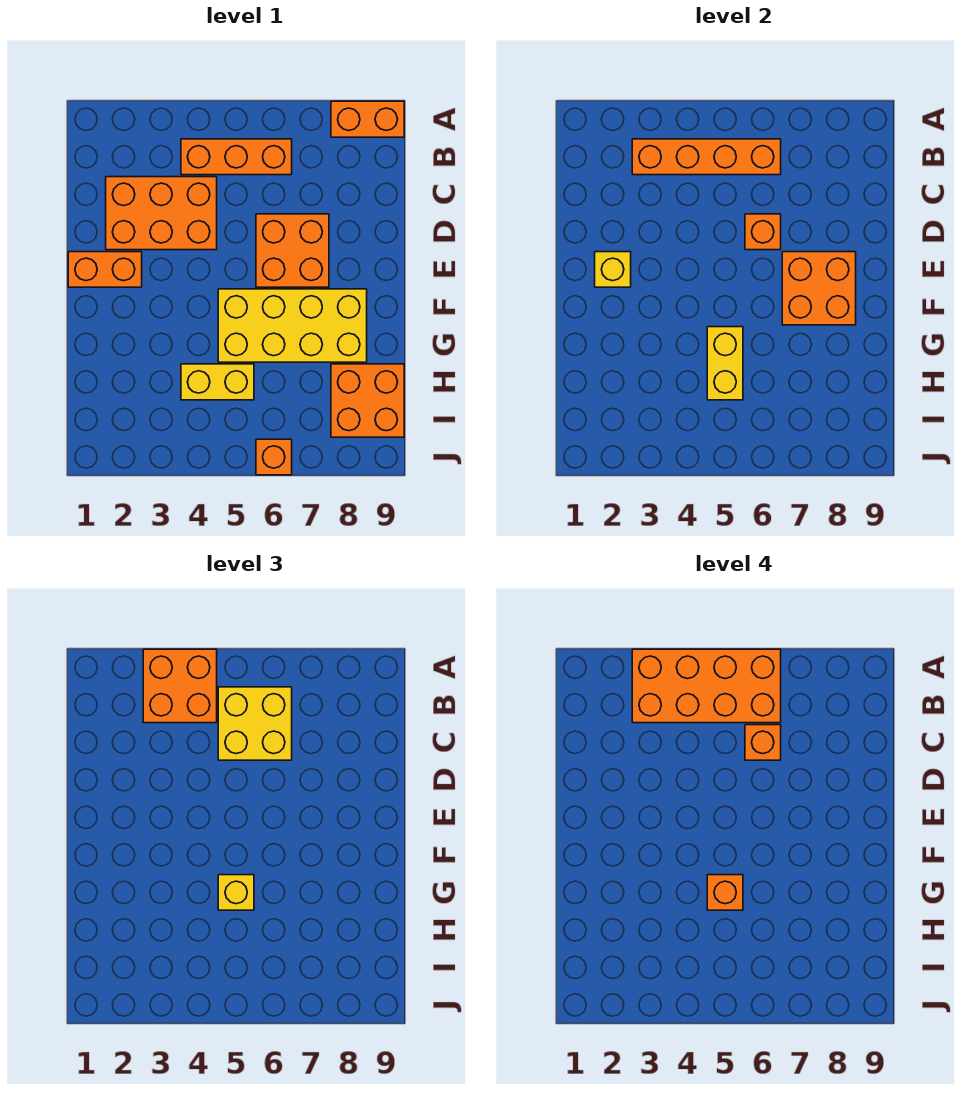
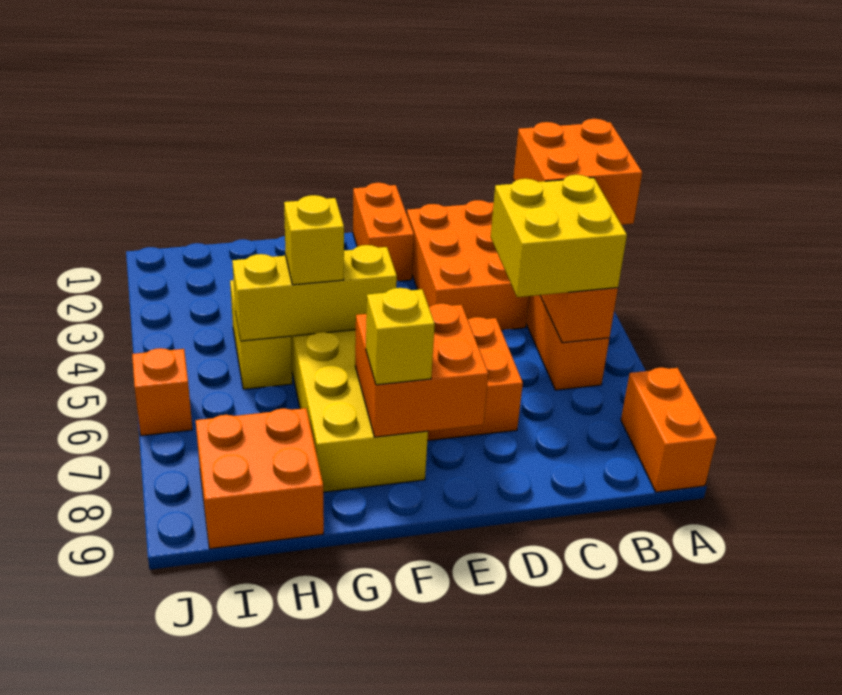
orange 2x4 brick [632,649,781,723] -> none
orange 1x1 brick [745,725,781,760] -> none
orange 1x1 brick [745,214,781,250] -> none
yellow 1x1 brick [595,252,631,287] -> yellow 1x1 brick moved to [366,288,435,385]
yellow 1x2 brick [707,327,743,400] -> yellow 1x3 brick [232,245,397,341]
orange 1x1 brick [707,875,743,910] -> none

